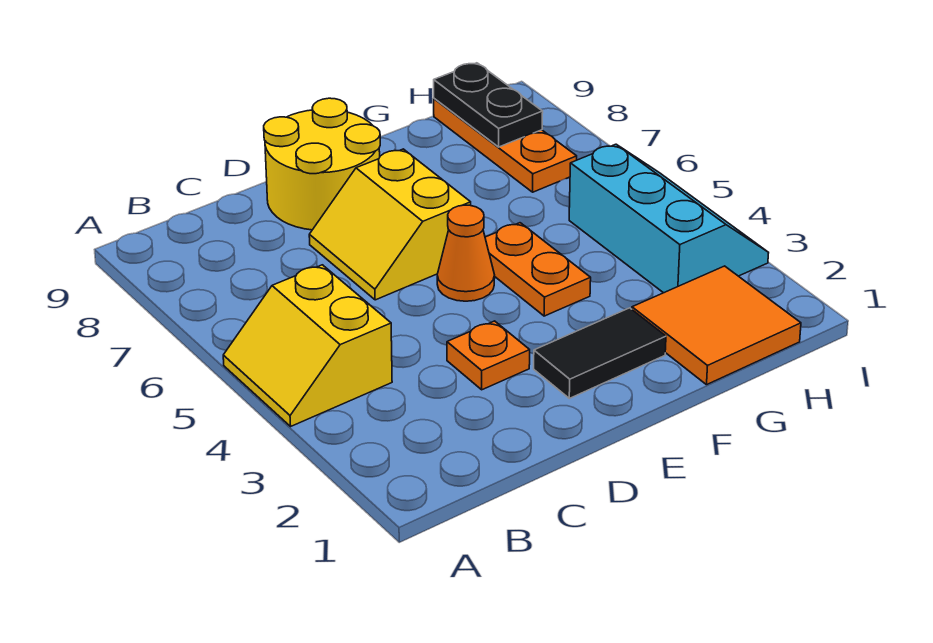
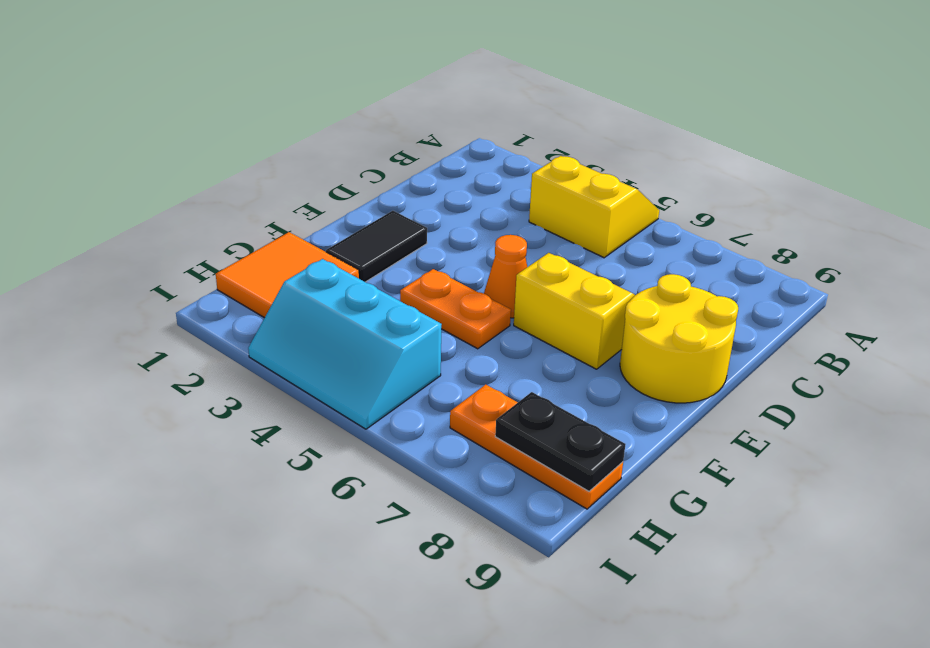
orange 1x1 plate [447,321,530,390] -> none

